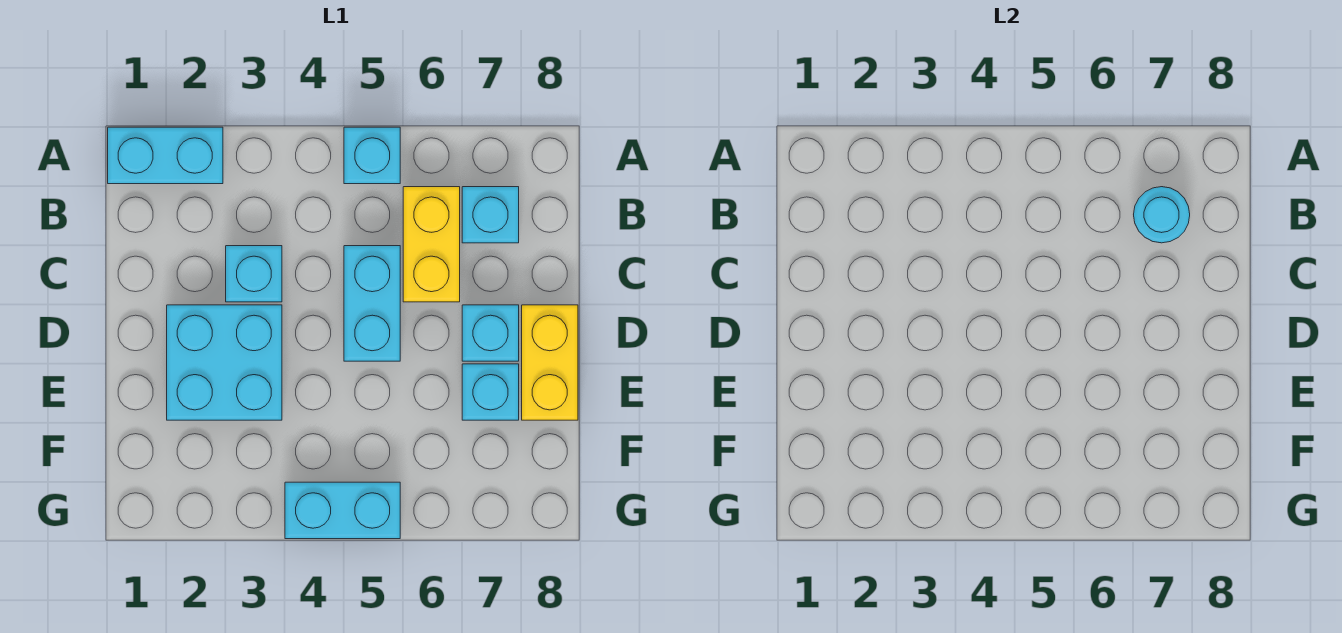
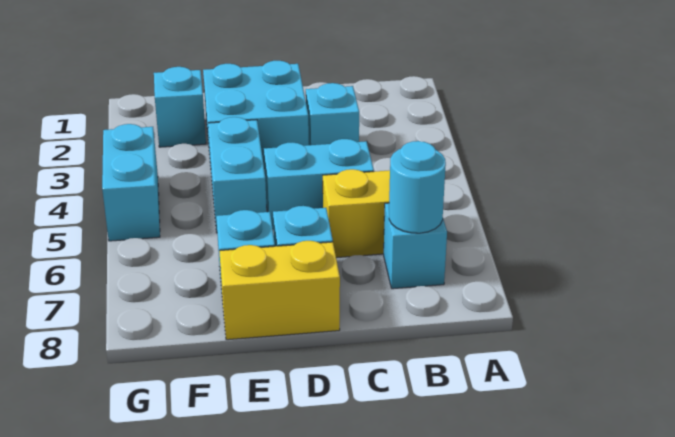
cyan 1x2 brick [108,127,223,184] -> cyan 1x2 brick moved to [208,117,267,233]
cyan 1x1 brick [344,127,400,184] -> cyan 1x1 brick moved to [154,67,206,147]

